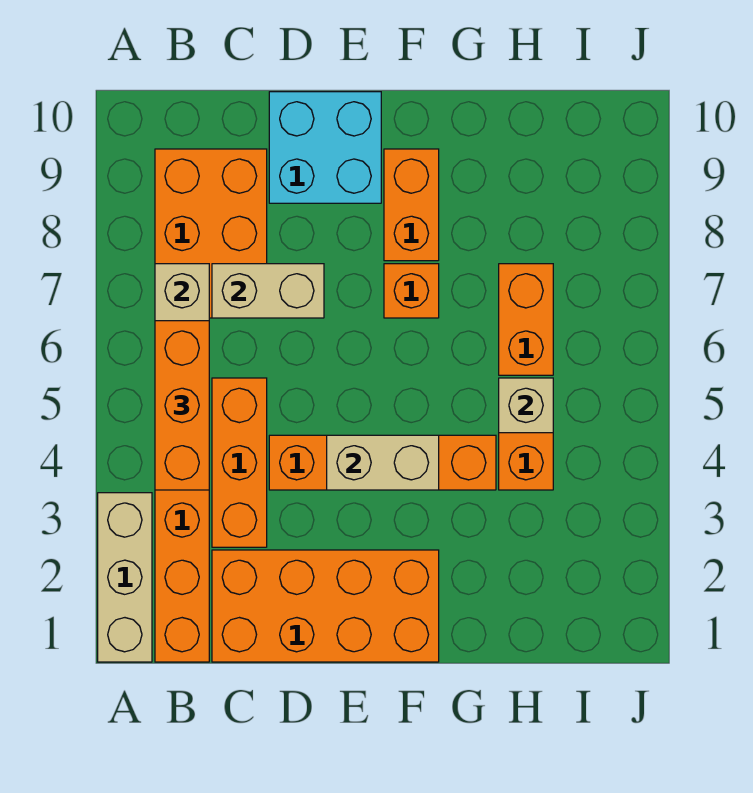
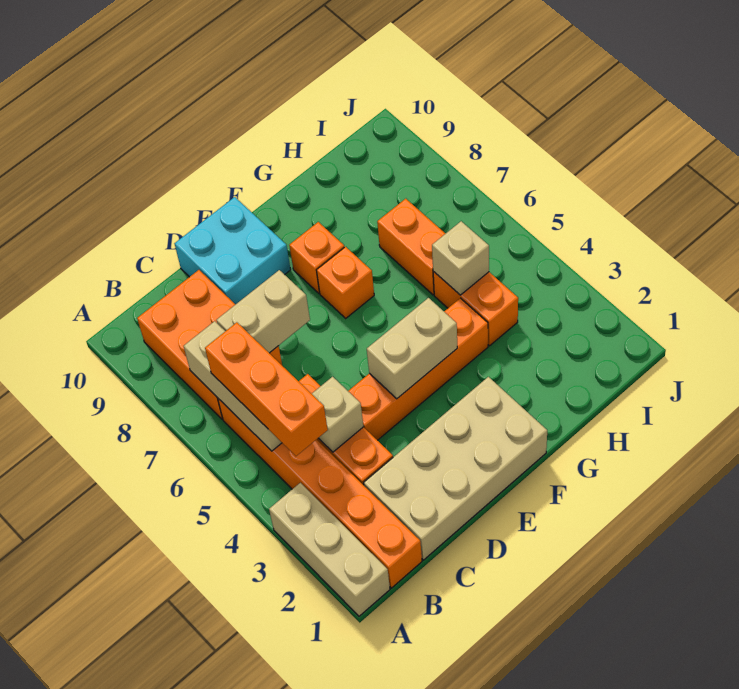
orange 2x4 brick [212,550,439,662] -> tan 2x4 brick [364,377,547,560]
none -> tan 1x1 brick [312,377,363,452]
orange 1x2 brick [384,149,439,261] -> orange 1x1 brick [289,222,344,293]

